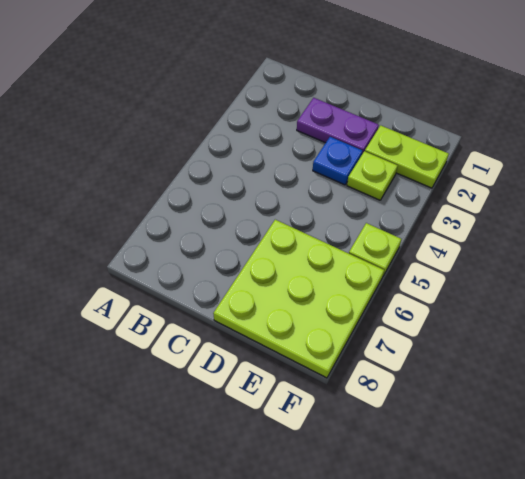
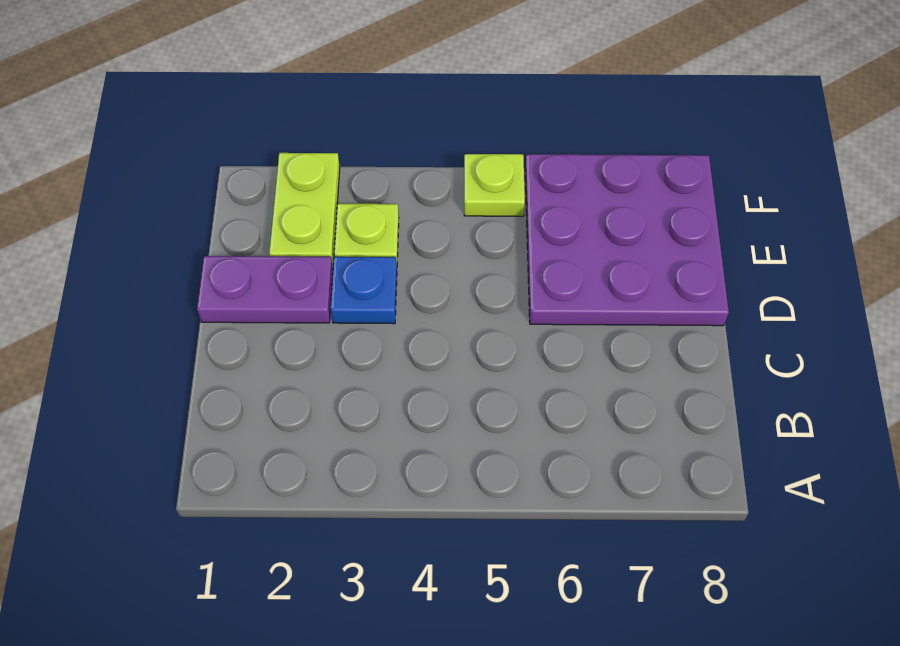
purple 1x2 plate [297,98,379,154] -> purple 1x2 plate turned to [197,256,333,323]
lime 3x3 plate [213,220,384,378] -> purple 3x3 plate [525,154,729,326]

